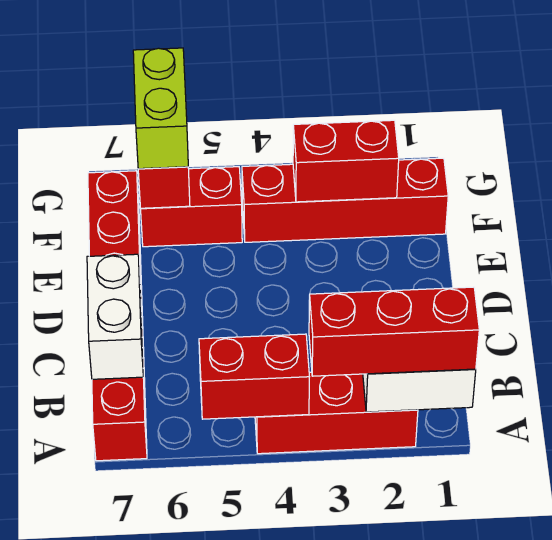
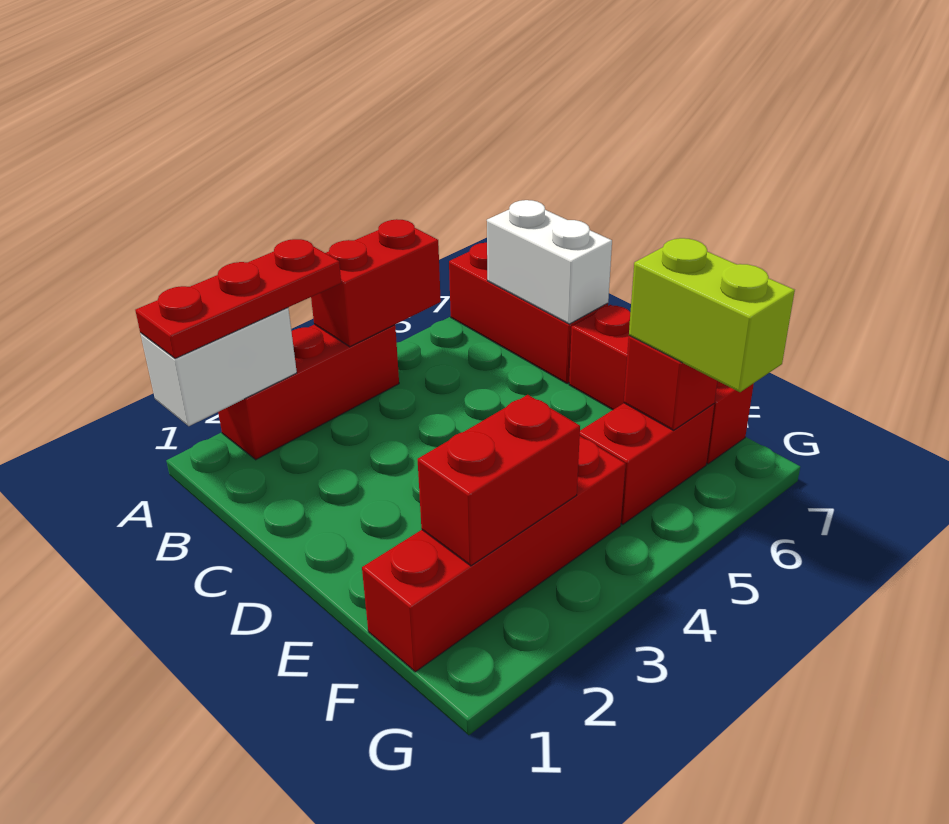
red 1x3 brick [309,287,479,376] -> red 1x3 plate [135,239,341,359]

